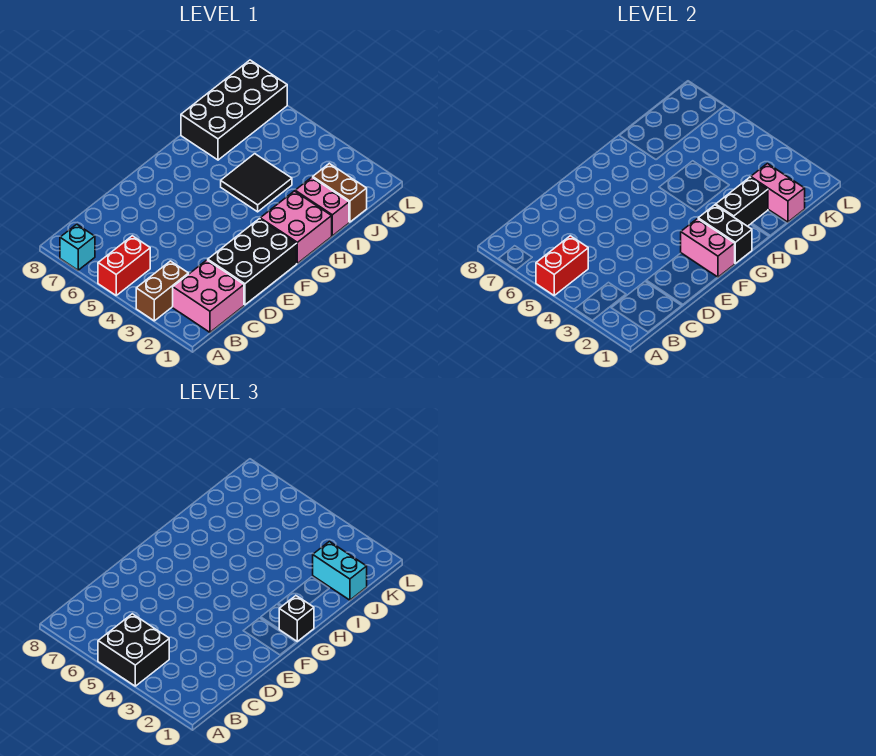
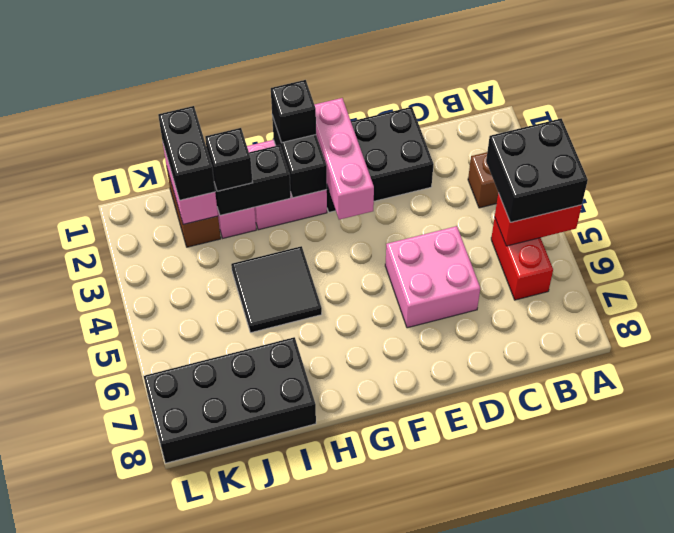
red 1x2 brick [98,236,150,295] -> red 1x2 brick turned to [491,218,553,300]
cyan 1x1 brick [60,224,95,270] -> none
pink 2x2 brick [173,260,244,332] -> pink 2x2 brick moved to [385,226,480,328]
pink 1x2 brick [681,219,735,277] -> pink 1x3 brick [314,98,374,220]
none -> black 1x1 brick [205,128,253,191]
cyan 1x2 brick [313,541,367,600] -> black 1x2 brick [158,106,215,200]

